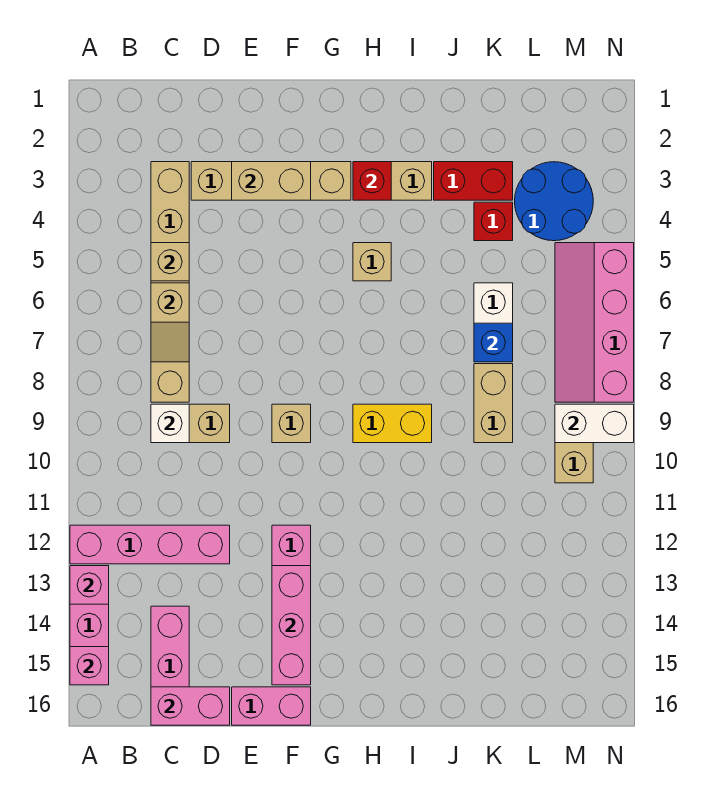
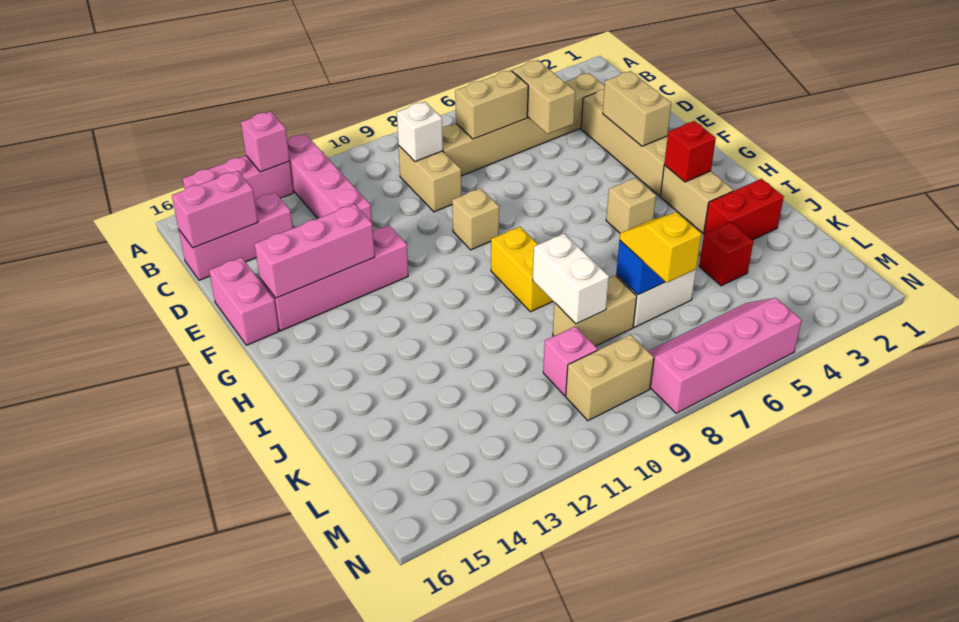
pink 1x1 brick [70,647,109,685] -> pink 1x1 brick moved to [543,326,598,396]
tan 1x1 brick [151,243,189,281] -> tan 1x2 brick [512,60,575,134]
tan 1x2 slope [151,283,189,362] -> tan 1x2 brick [455,70,528,139]
pink 1x2 brick [151,687,230,725] -> pink 1x2 brick turned to [172,171,258,248]
red 1x2 brick [434,162,513,200] -> red 1x2 brick turned to [704,179,784,240]
none -> yellow 1x2 slope [620,212,702,283]
blue 2x2 round brick [515,162,593,241] -> none
white 1x2 brick [555,404,634,443] -> white 1x2 brick moved to [533,234,609,324]

